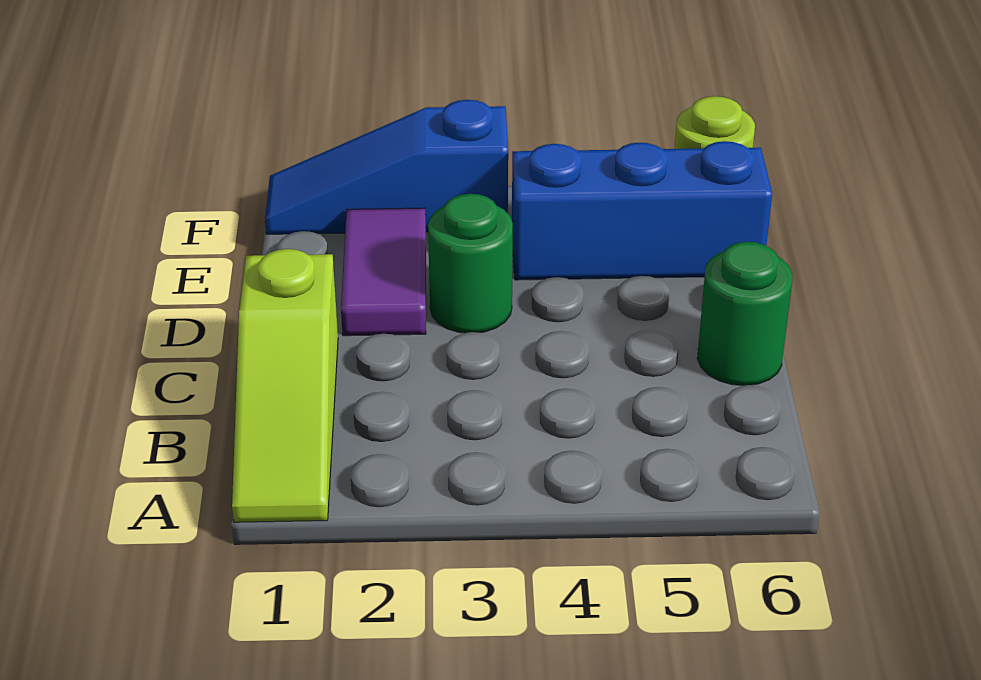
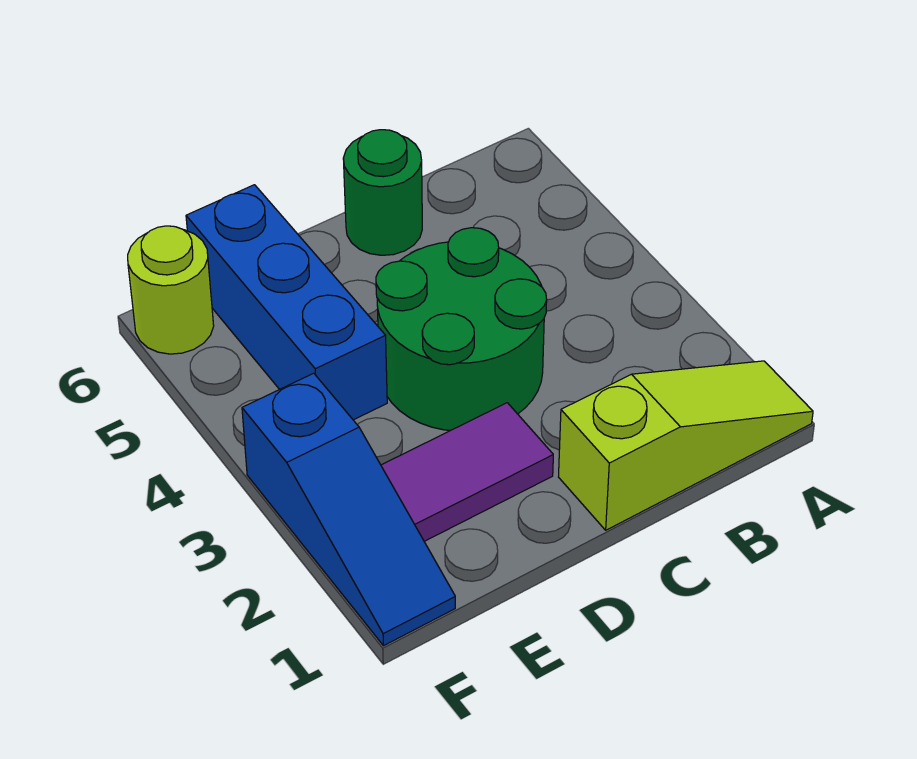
green 1x1 round brick [428,194,513,333] -> green 2x2 round brick [376,228,547,431]

